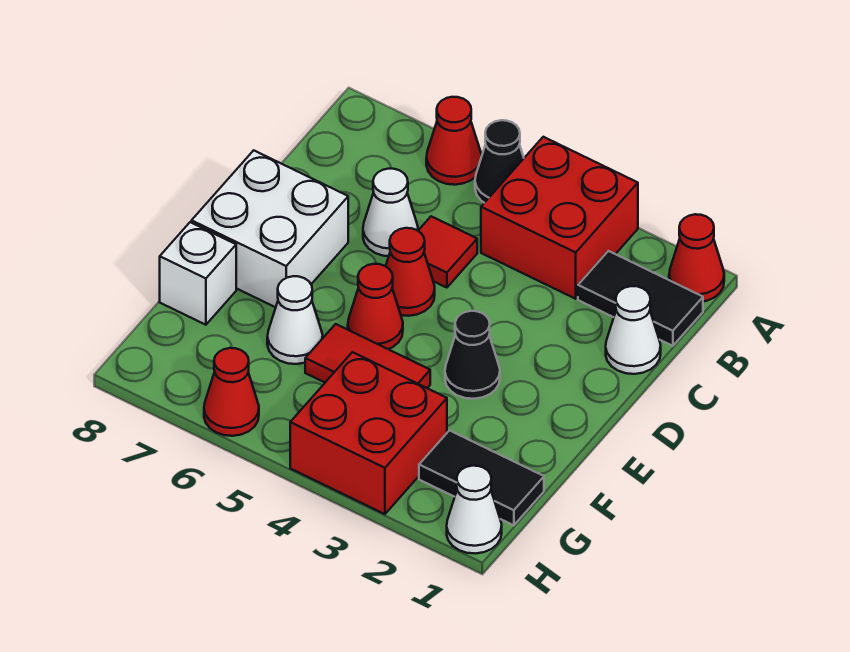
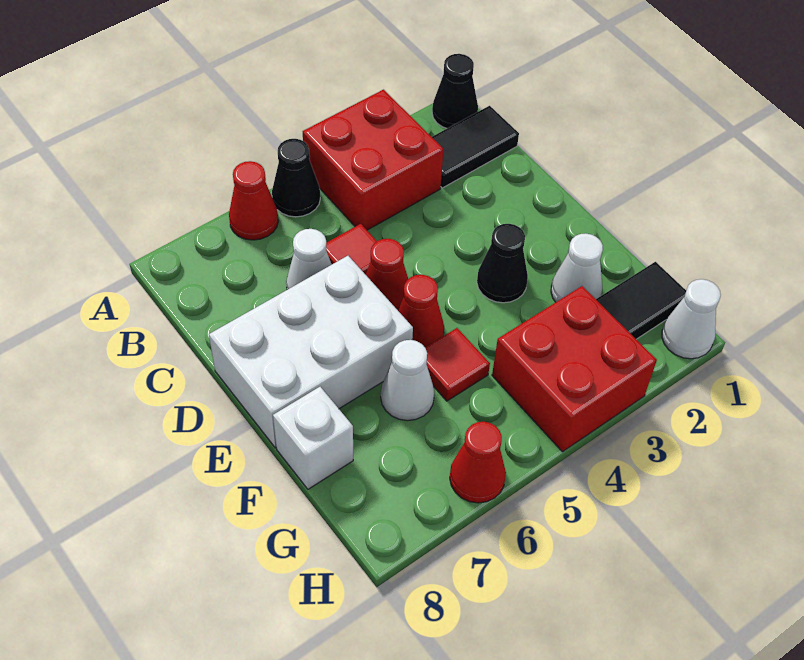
red 1x1 cone [669,214,724,301] -> black 1x1 cone [432,54,478,129]
white 1x1 cone [606,286,661,374] -> white 1x1 cone moved to [551,233,603,302]
white 2x2 brick [192,150,348,307] -> white 2x3 brick [209,256,413,448]
red 1x2 tile [305,324,430,388] -> red 1x1 tile [425,328,490,401]

